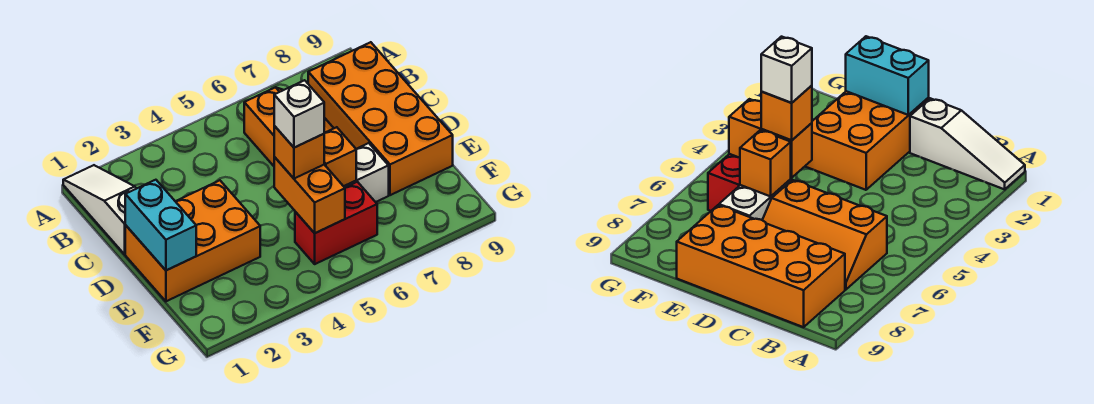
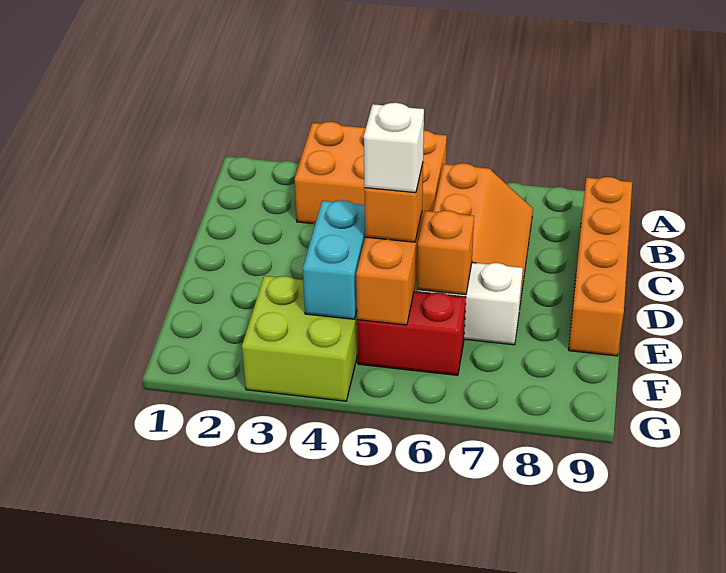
white 1x3 slope [63,165,137,254] -> none
orange 2x4 brick [308,42,453,195] -> orange 1x4 brick [569,177,632,356]
orange 2x3 brick [125,180,260,301] -> orange 2x3 brick moved to [295,122,447,224]
cyan 1x2 brick [125,180,196,270] -> cyan 1x2 brick moved to [303,200,365,319]
none -> lime 2x2 brick [242,276,358,401]

